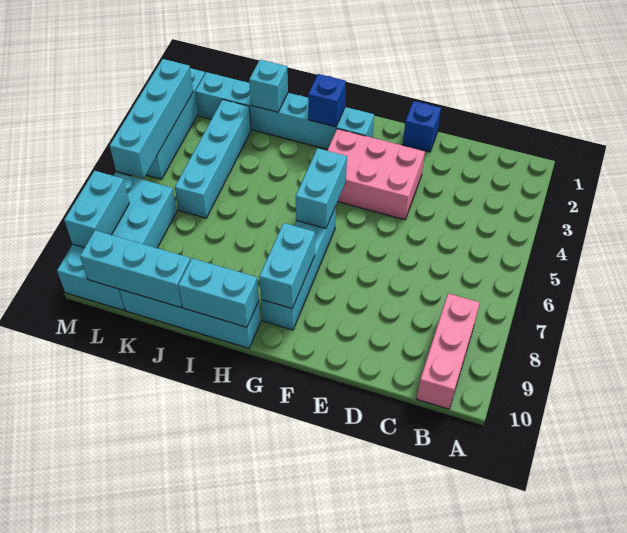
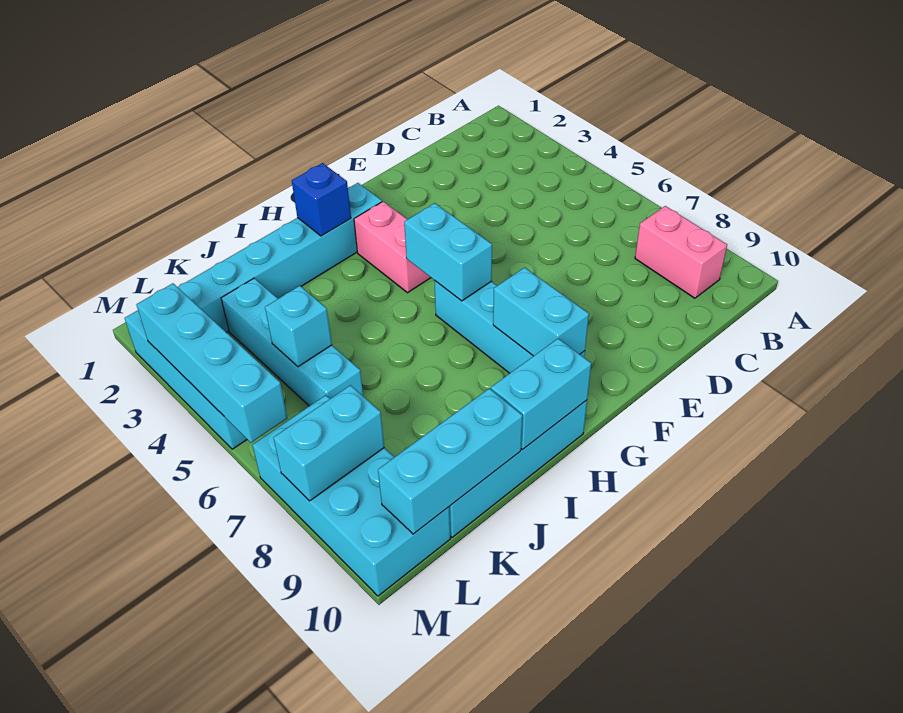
pink 1x3 brick [417,293,480,409] -> pink 1x2 brick [635,206,727,298]
blue 1x1 brick [403,101,441,152] -> none
pink 2x3 brick [327,129,425,220] -> pink 1x2 brick [354,202,431,293]
cyan 1x1 brick [249,60,288,112] -> cyan 1x1 brick moved to [265,286,332,367]
cyan 1x2 brick [64,171,129,248] -> cyan 1x2 brick turned to [274,385,384,501]

